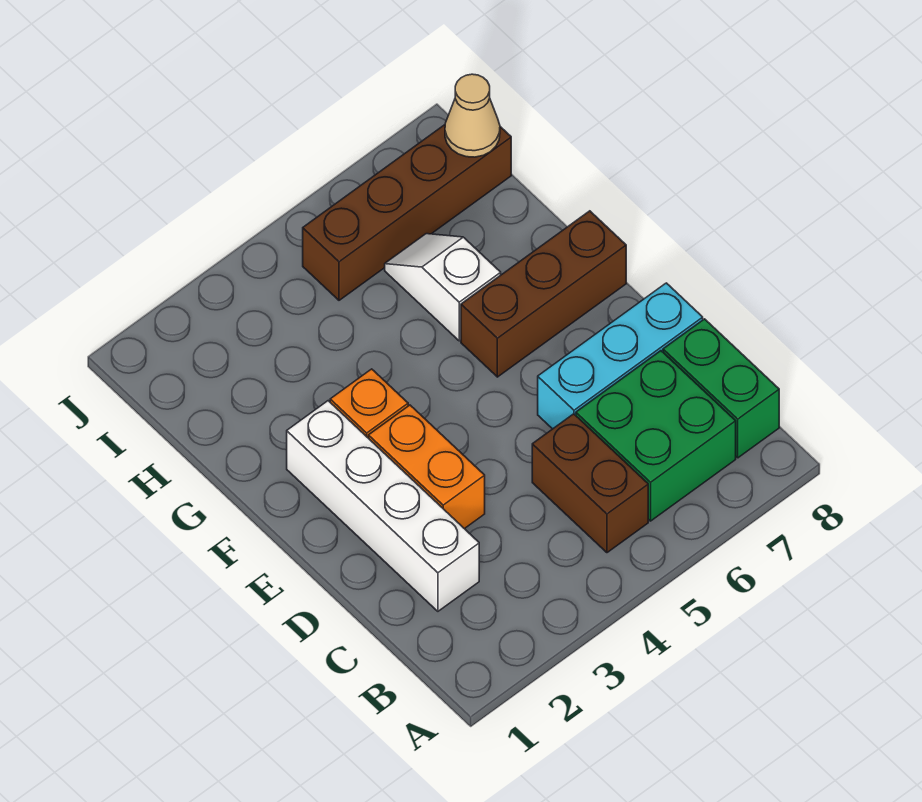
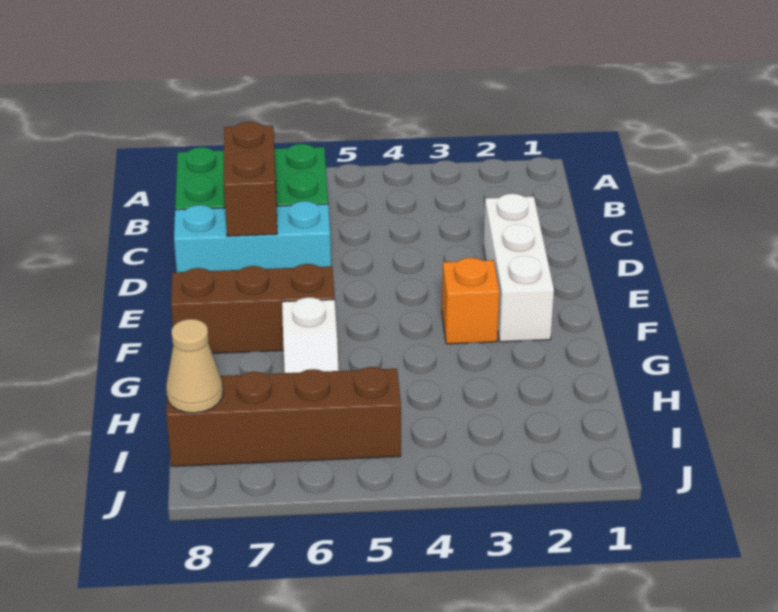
brown 1x2 brick [532,414,648,553] -> brown 1x2 brick moved to [224,122,277,236]
white 1x4 brick [287,401,479,611] -> white 1x3 brick [483,194,554,342]
orange 1x2 brick [369,405,485,529] -> none

